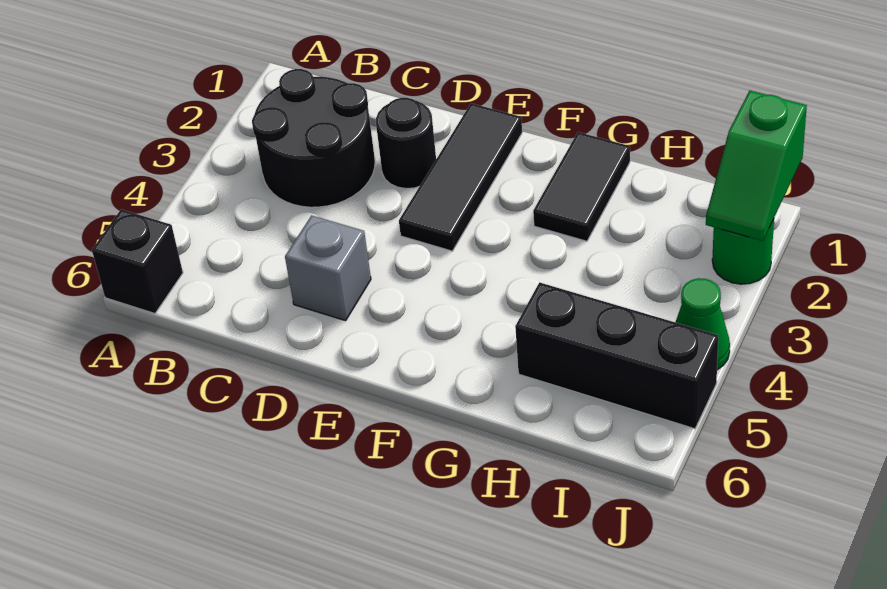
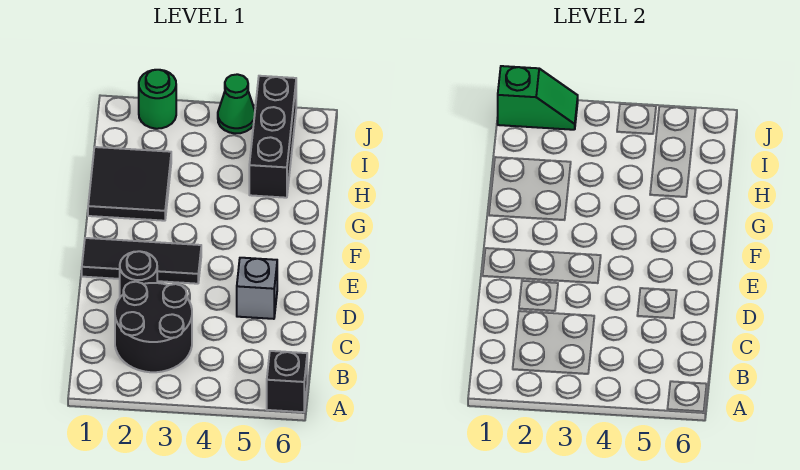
black 1x2 tile [533,132,630,241] -> black 2x2 tile [88,147,171,221]

